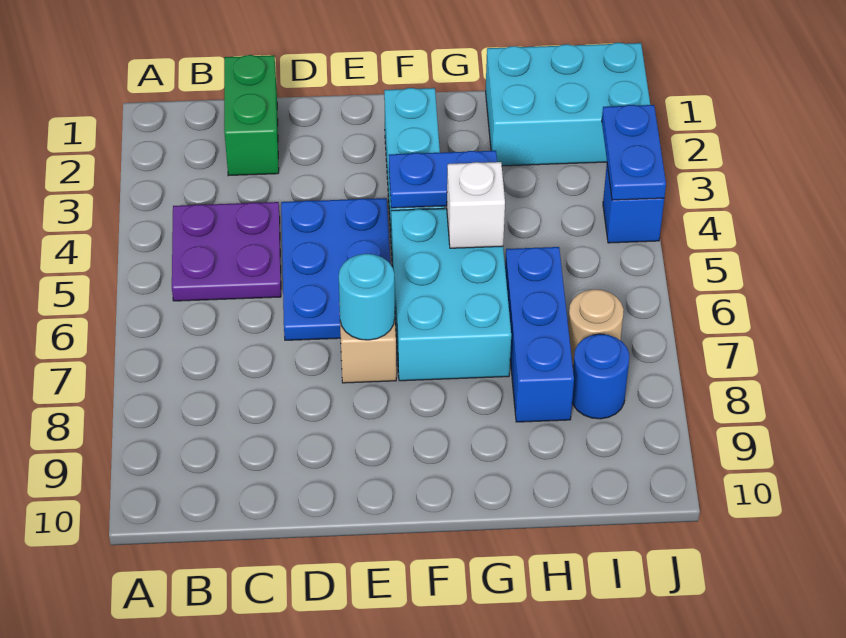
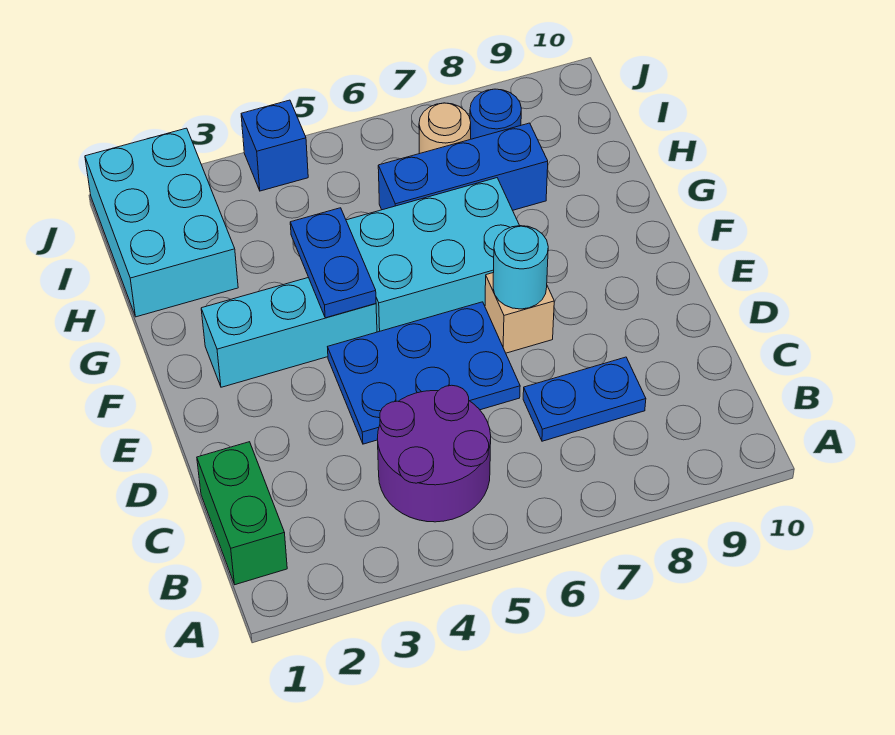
purple 2x2 plate [172,202,281,301] -> purple 2x2 round brick [377,385,491,522]
green 1x2 brick [224,55,279,176] -> green 1x2 brick turned to [197,442,287,585]
white 1x1 brick [447,162,505,248] -> none
blue 1x2 plate [602,105,666,200] -> blue 1x2 plate moved to [523,357,646,441]

